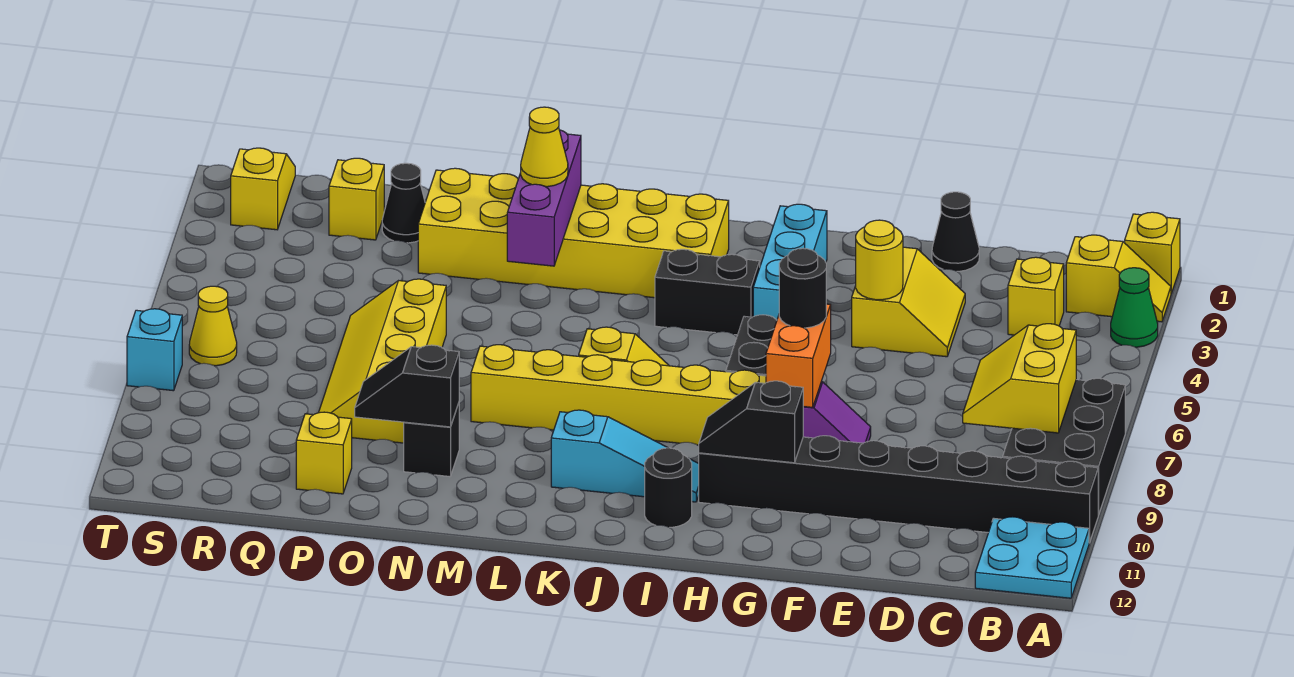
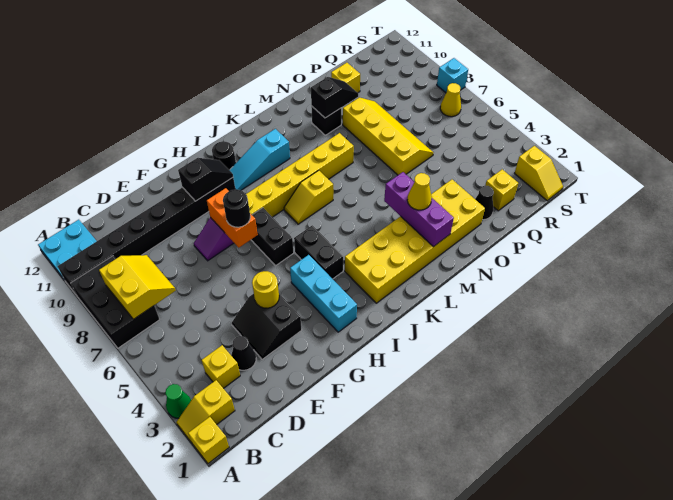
black 1x1 cone [932,192,979,271] -> black 1x1 cone moved to [231,336,256,370]
yellow 2x2 slope [852,247,965,357] -> black 2x2 slope [232,294,301,359]
black 1x2 brick [655,249,760,335] -> black 1x2 brick turned to [294,225,343,279]

